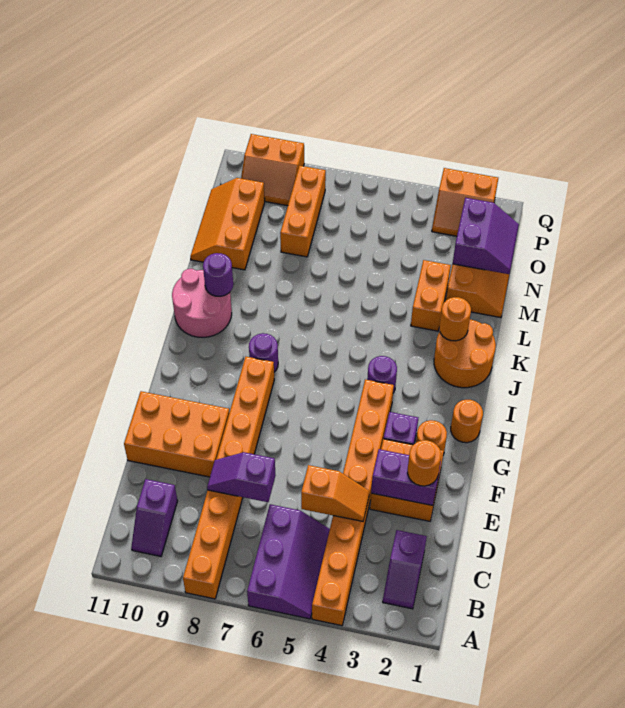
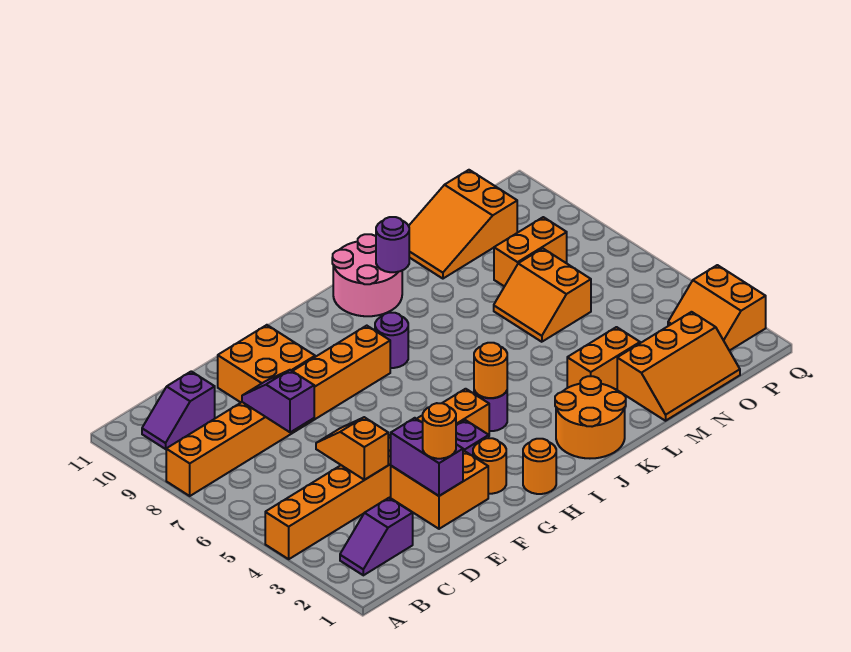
purple 2x3 slope [247,504,330,619] -> none
orange 1x2 slope [301,465,370,521] -> orange 1x2 slope turned to [316,417,388,480]
orange 2x3 brick [124,391,229,477] -> orange 2x2 brick [218,325,315,402]
orange 1x1 round brick [439,297,471,341] -> orange 1x1 round brick moved to [474,343,507,398]
orange 2x3 slope [190,178,265,270] -> orange 2x3 slope turned to [409,170,517,279]
purple 2x2 slope [453,198,519,274] -> none
orange 1x3 brick [280,166,326,257] -> orange 1x2 brick [494,217,567,286]
orange 2x2 slope [241,134,304,206] -> orange 2x2 slope moved to [494,248,591,342]

